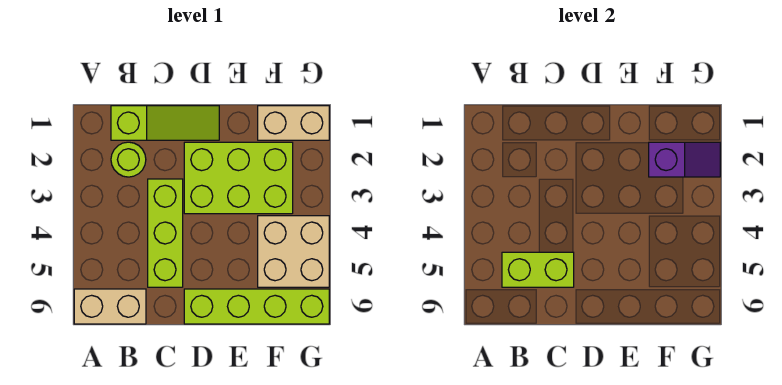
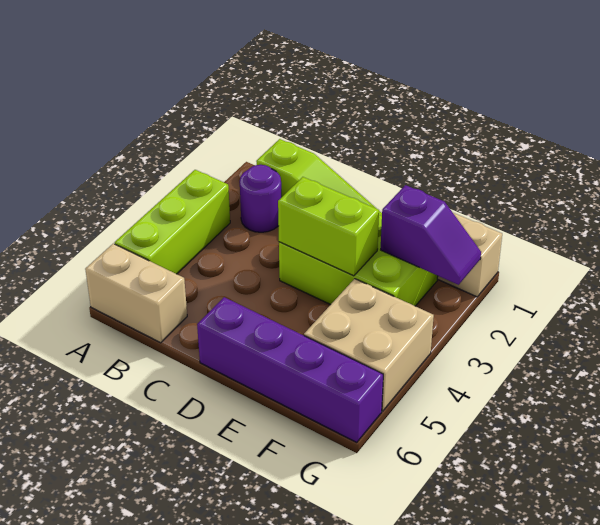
lime 1x1 round brick [111,142,146,177] -> purple 1x1 round brick [240,165,281,232]
lime 1x2 brick [502,252,574,287] -> lime 1x2 brick moved to [278,177,379,276]
lime 1x3 brick [148,179,183,287] -> lime 1x3 brick moved to [115,170,230,274]
lime 1x4 brick [184,289,329,324] -> purple 1x4 brick [197,297,383,442]

